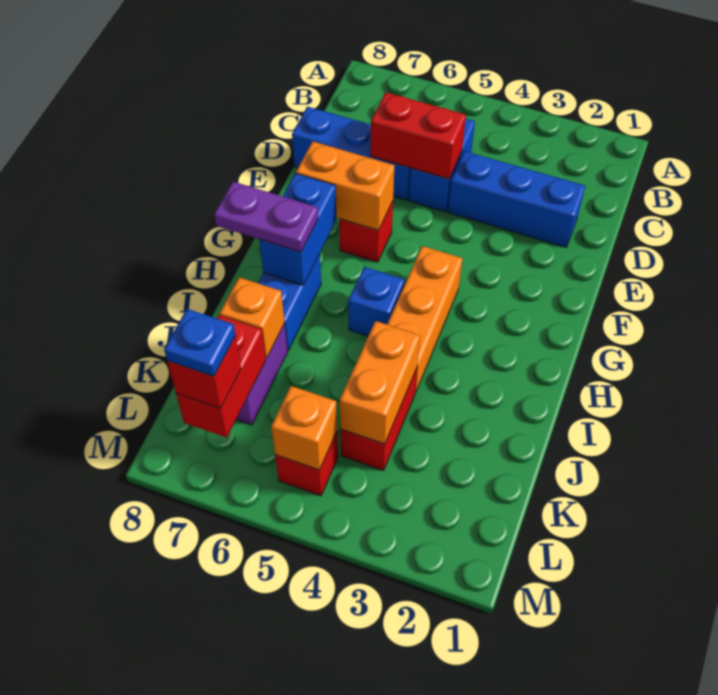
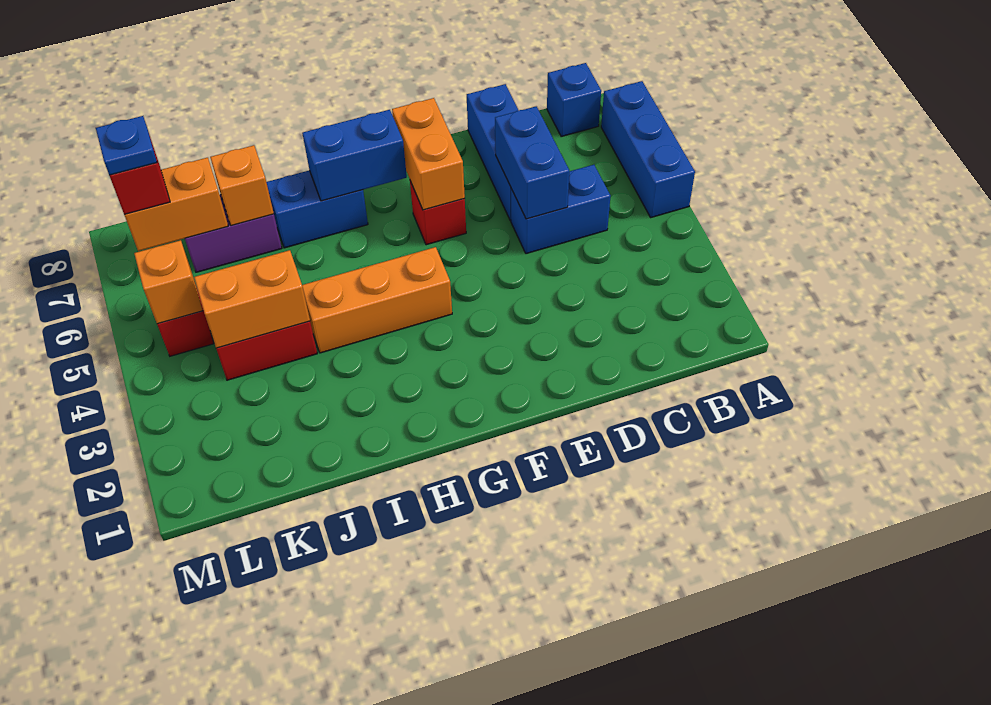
blue 1x3 brick [448,151,585,247] -> blue 1x3 brick moved to [601,81,695,217]
red 1x2 brick [370,92,466,179] -> blue 1x2 brick [495,106,569,219]
blue 1x1 brick [348,267,405,336] -> blue 1x1 brick moved to [547,63,601,137]
purple 1x2 plate [214,182,318,252] -> none
red 1x2 brick [176,315,266,438] -> orange 1x2 brick [124,158,228,251]

